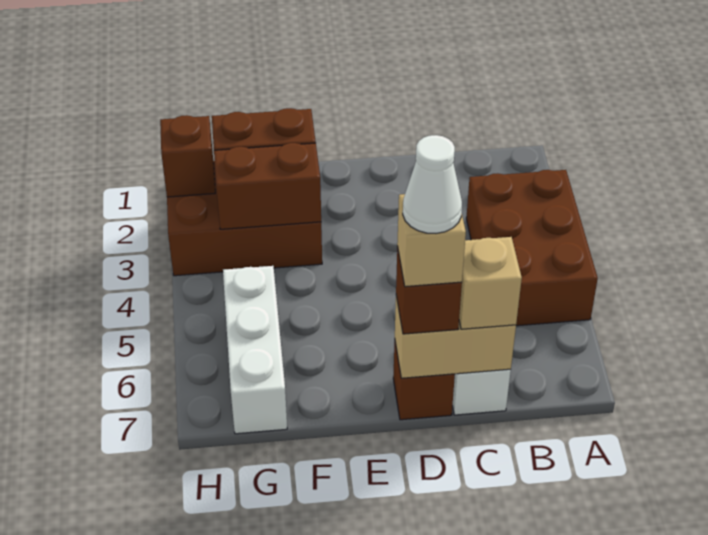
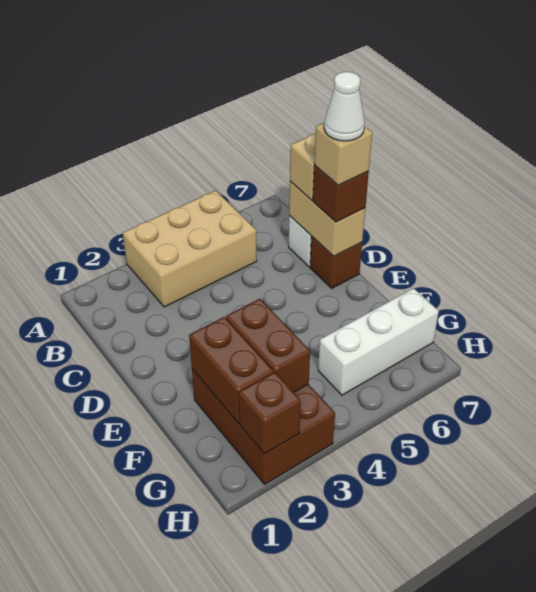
brown 2x3 brick [466,170,598,326] -> tan 2x3 brick [123,191,257,307]

